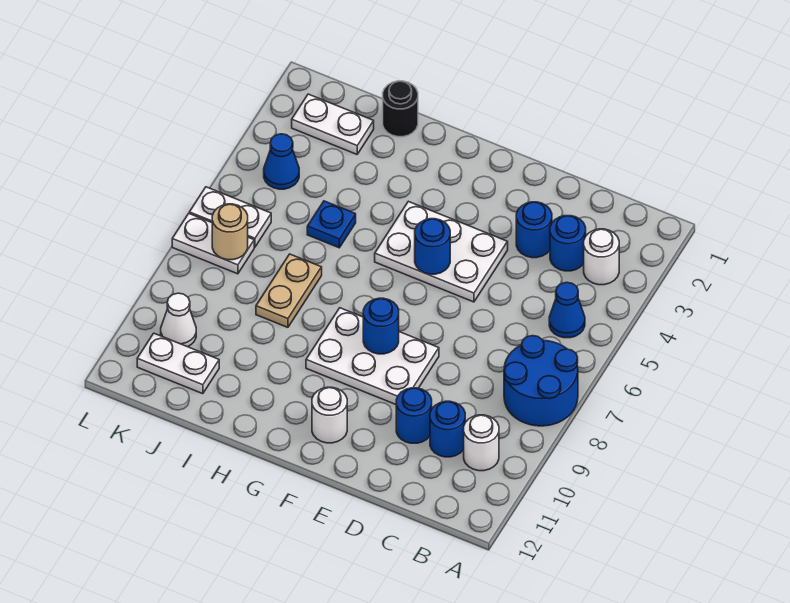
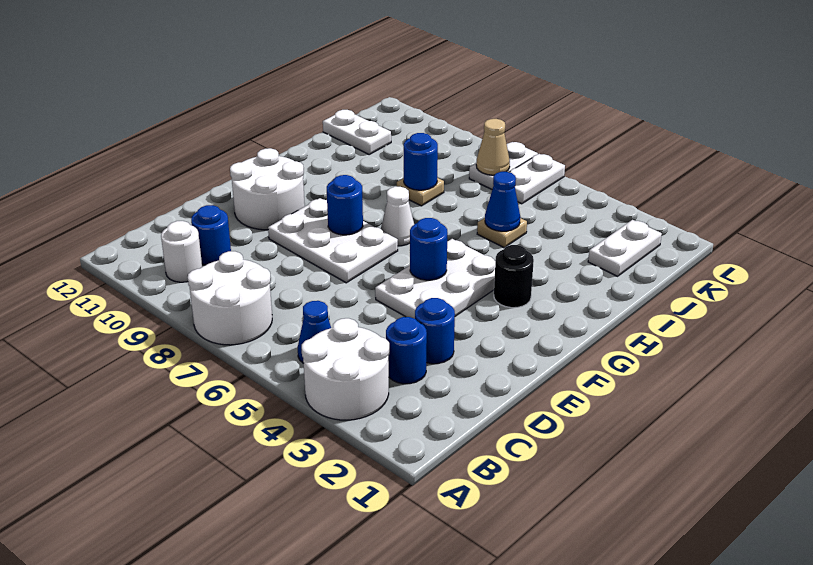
blue 2x2 round brick [504,336,578,426] -> white 2x2 round brick [188,251,272,345]
white 1x1 round brick [584,229,619,285] -> white 2x2 round brick [302,318,389,420]
blue 1x1 round brick [396,388,432,443] -> blue 1x1 round brick moved to [404,133,438,190]
white 2x3 plate [306,308,439,404] -> white 2x3 plate turned to [268,198,398,283]
white 1x1 round brick [312,387,347,443] -> white 2x2 round brick [230,148,305,230]
black 1x1 round brick [383,81,418,137] -> black 1x1 round brick moved to [494,245,534,308]
blue 1x1 plate [307,201,356,248] -> tan 1x1 plate [477,218,527,248]
tan 1x2 plate [256,254,322,327] -> tan 1x1 plate [397,178,444,206]
white 1x2 plate [137,333,219,394] -> white 1x2 plate turned to [323,110,391,154]
blue 1x1 cone [264,134,299,189] -> blue 1x1 cone moved to [485,172,520,231]
tan 1x1 round brick [212,204,248,260] -> tan 1x1 cone [476,119,510,175]
white 1x1 cone [161,293,196,347] -> white 1x1 cone moved to [381,187,414,246]

